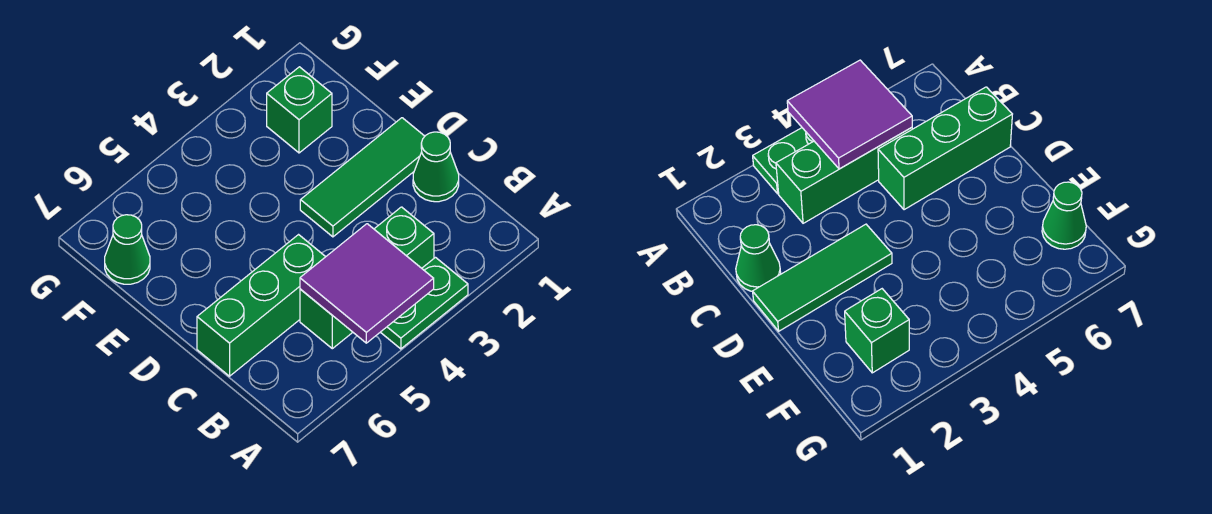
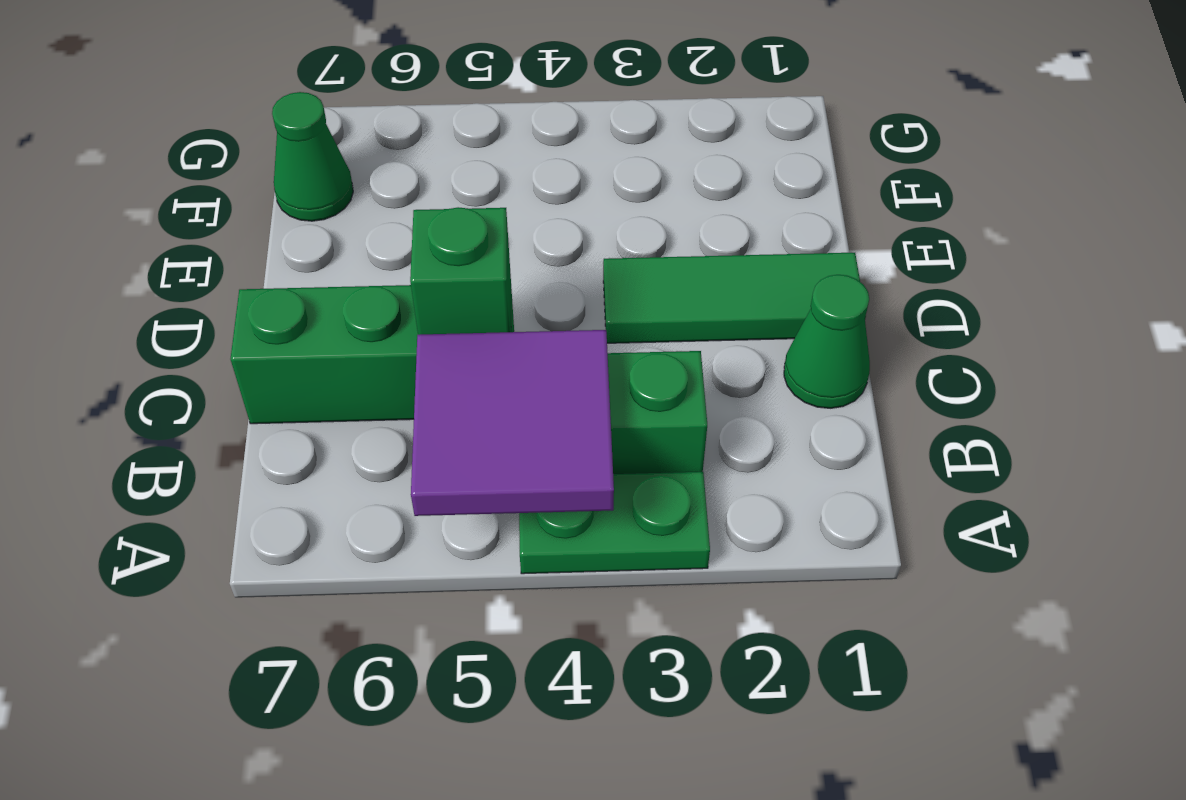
green 1x1 brick [267,67,332,153] -> green 1x1 brick moved to [410,207,511,335]

